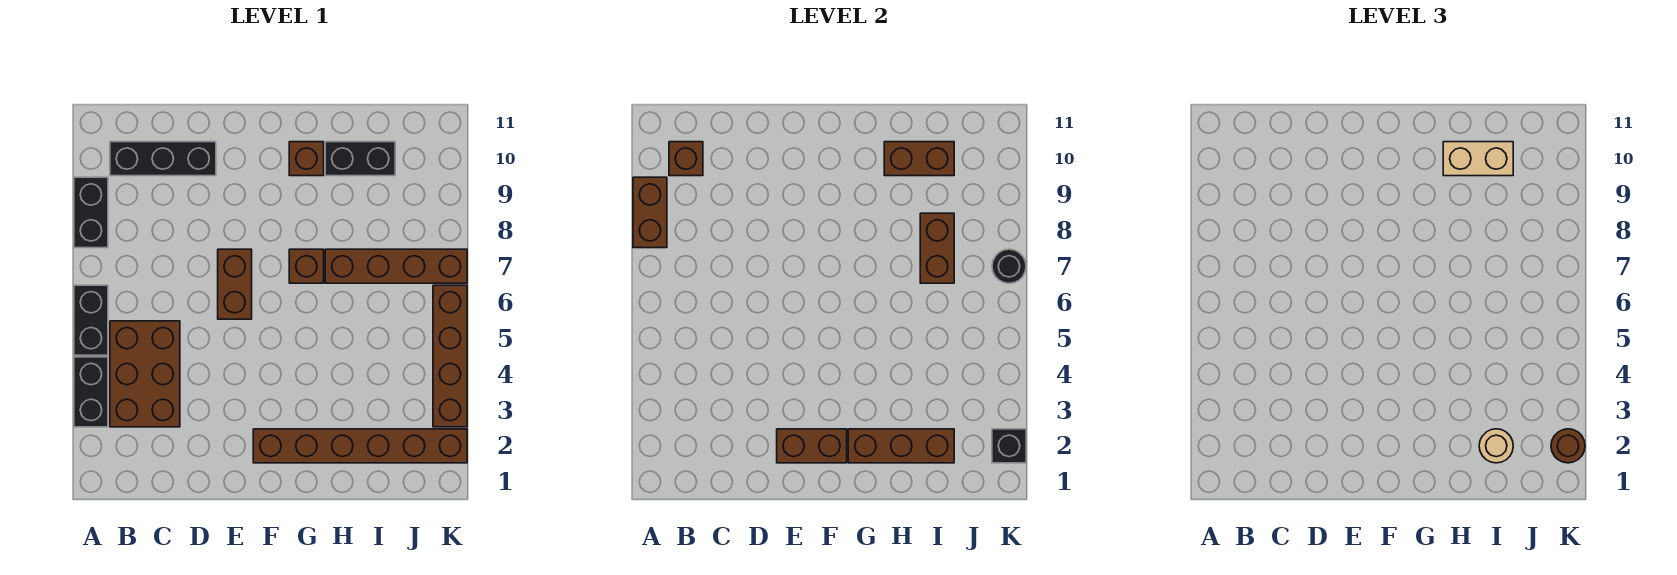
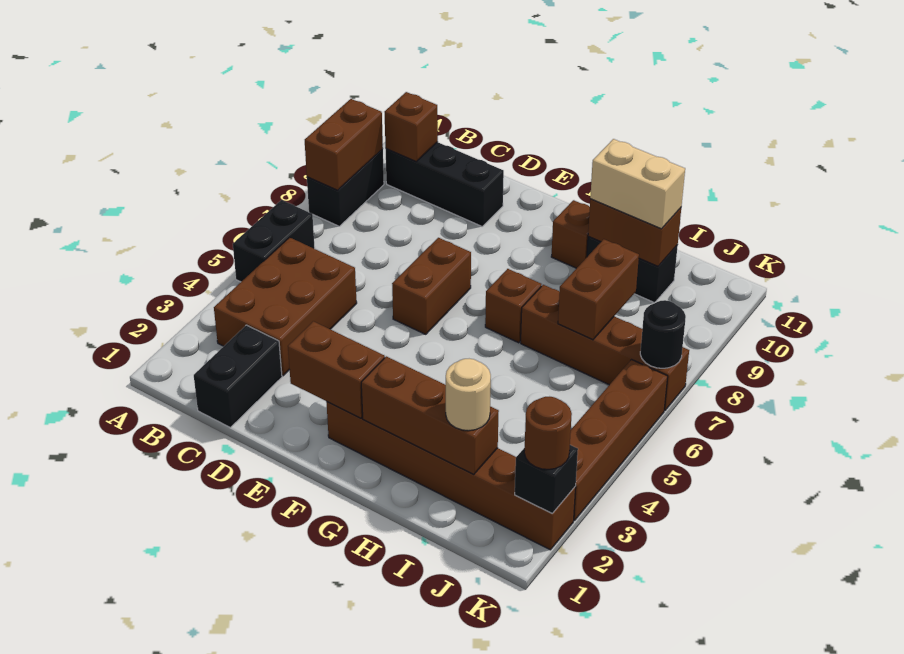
black 1x2 brick [74,357,108,427] -> black 1x2 brick moved to [194,325,282,427]

